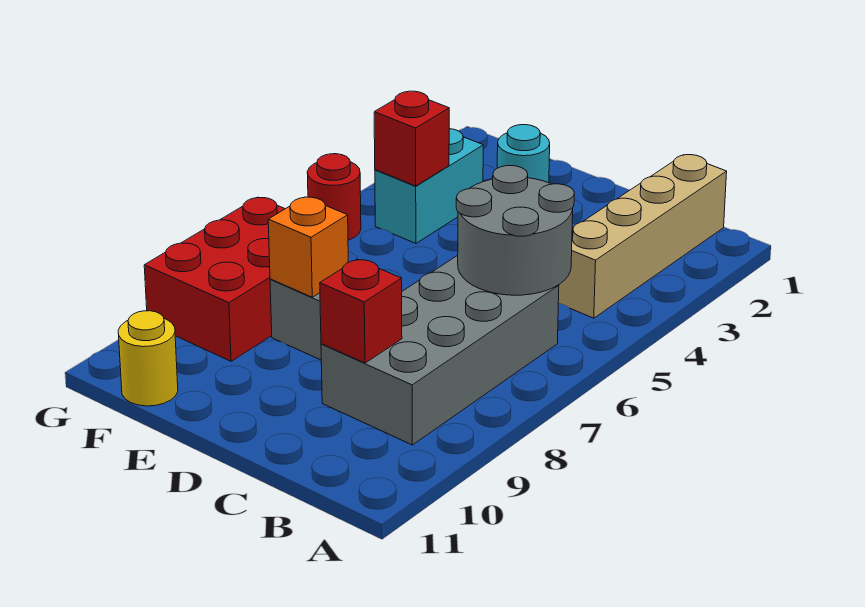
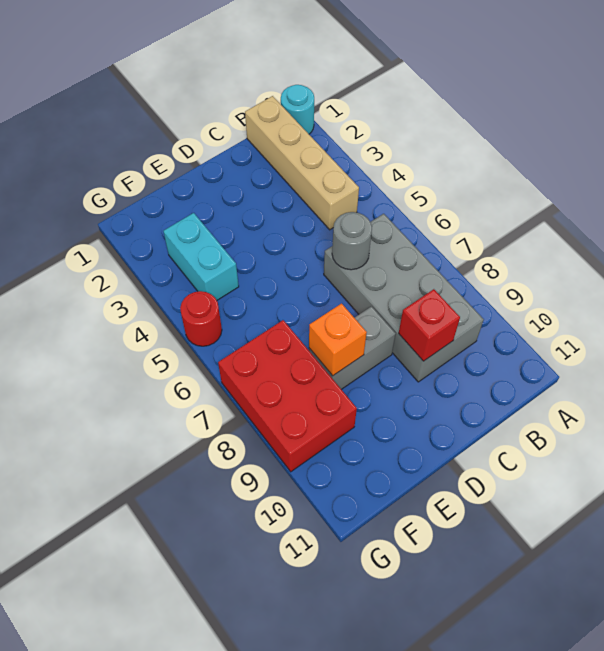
grey 2x2 round brick [456,166,574,295] -> grey 1x1 round brick [332,212,372,270]
cyan 1x1 round brick [497,125,550,183] -> cyan 1x1 round brick moved to [281,85,314,134]
red 1x1 brick [374,91,449,186] -> none
yellow 1x1 round brick [118,311,178,406] -> none

